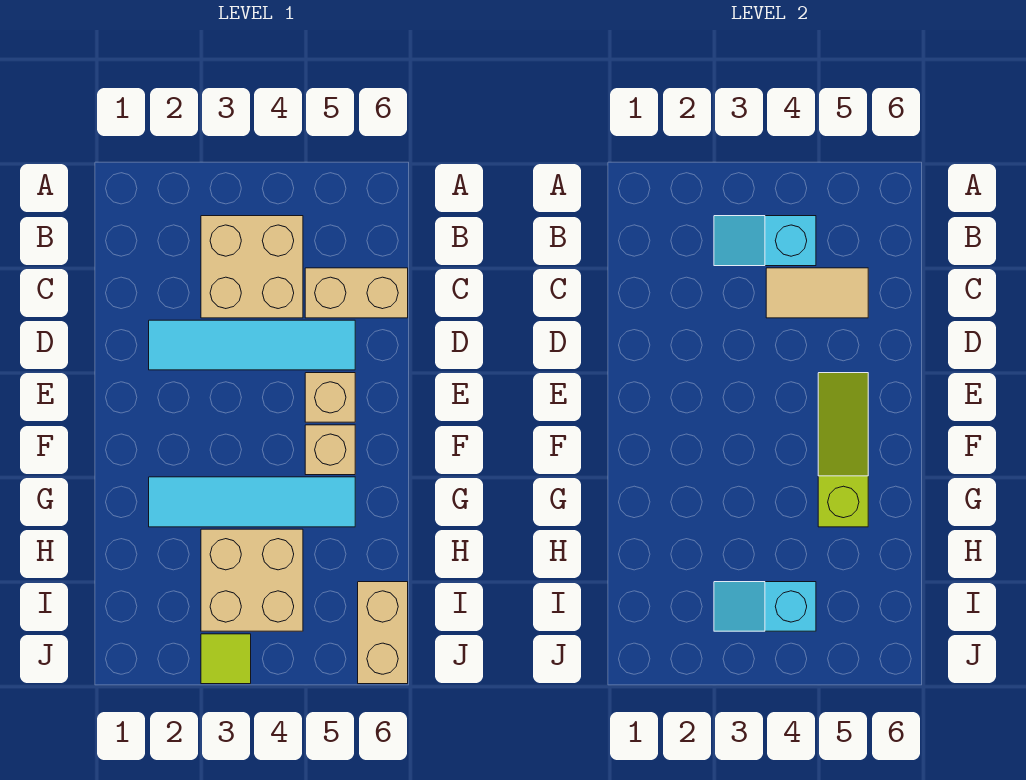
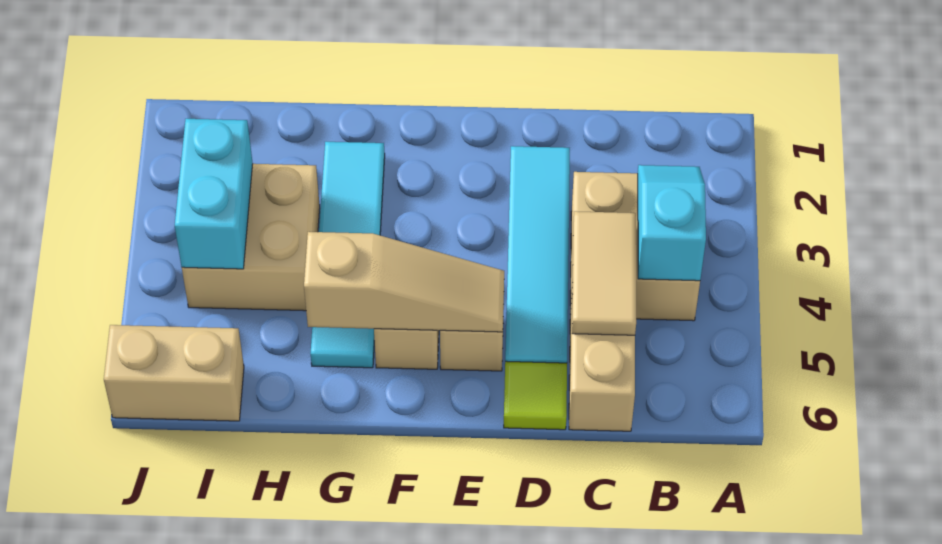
lime 1x3 slope [818,373,868,527] -> tan 1x3 slope [304,232,504,332]
cyan 1x2 slope [714,582,816,631] -> cyan 1x2 brick [175,118,253,269]
lime 1x1 tile [201,634,251,684] -> lime 1x1 tile moved to [504,361,567,430]

